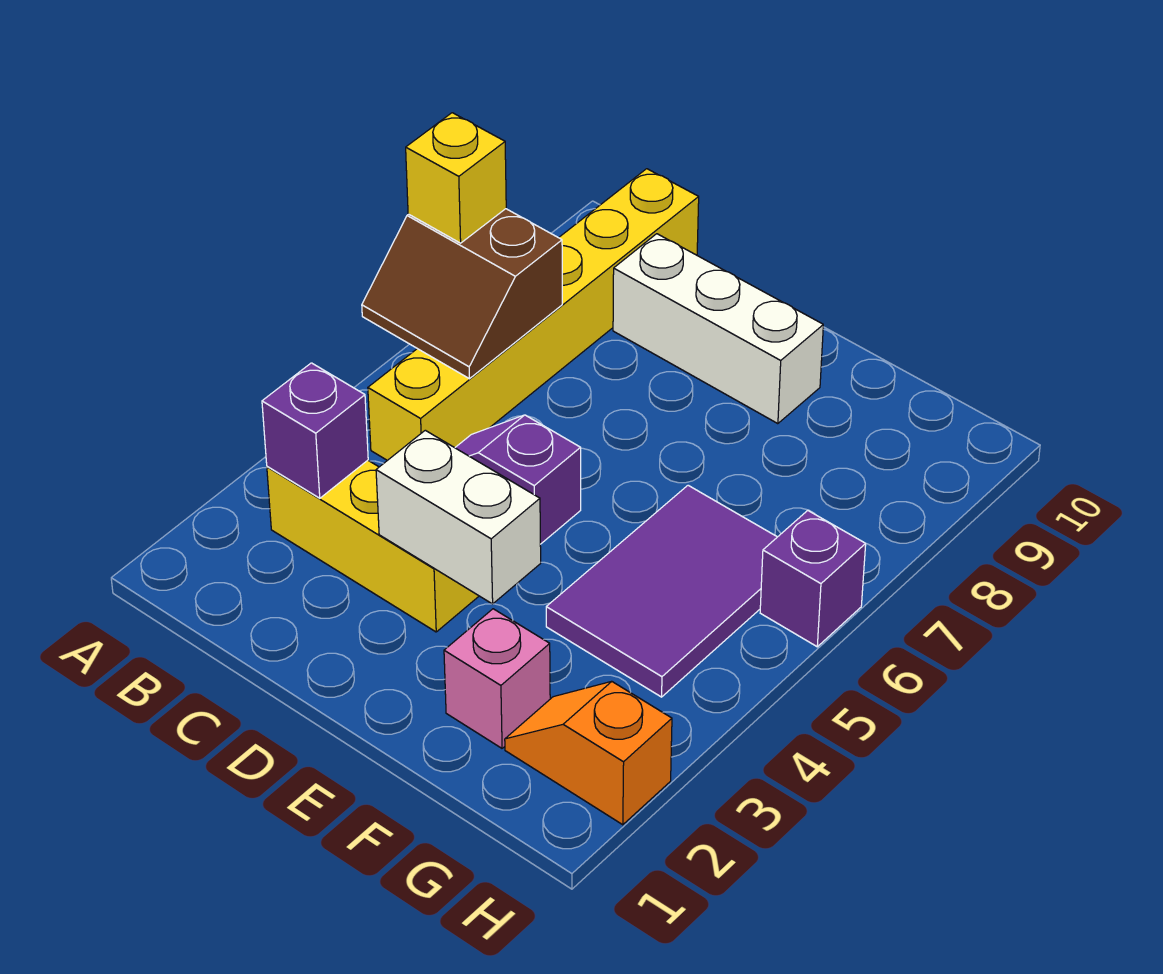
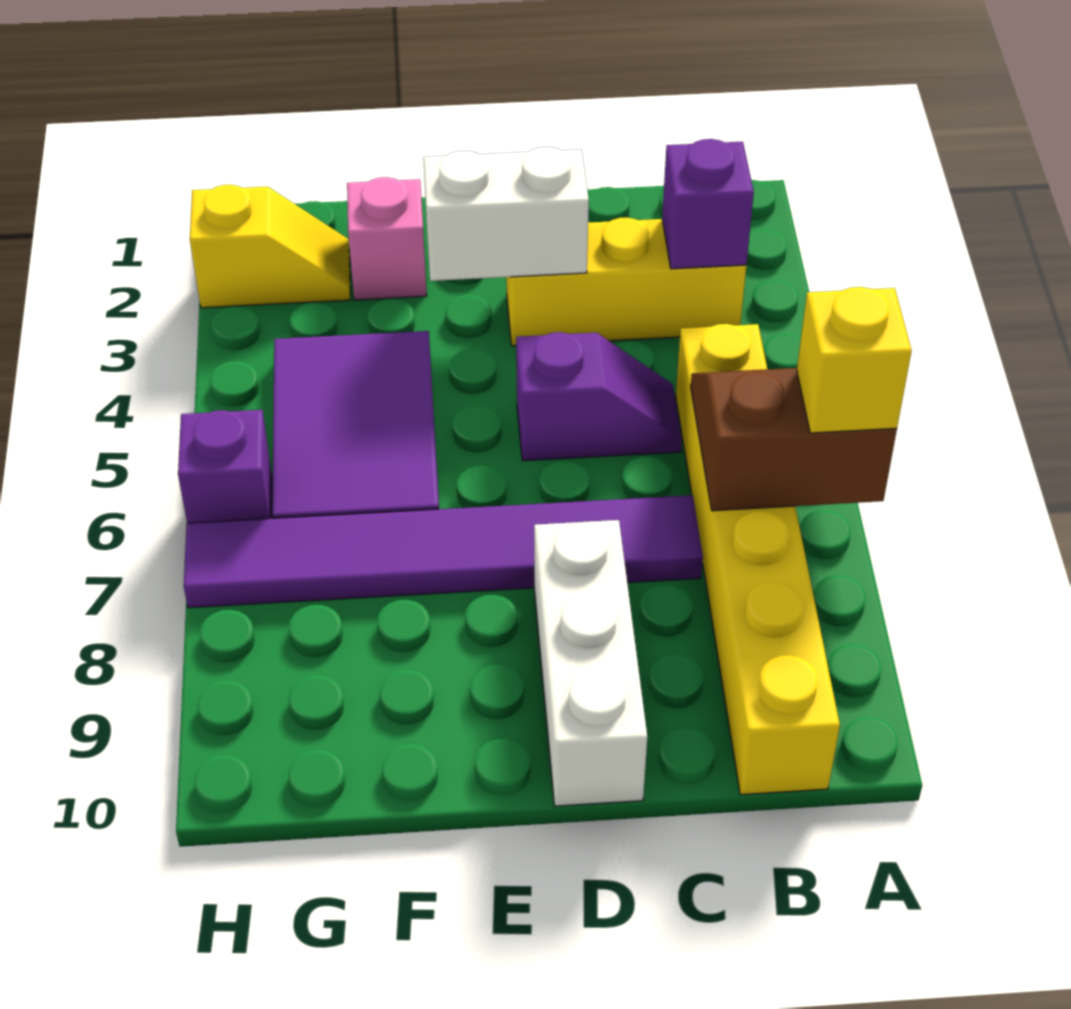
none -> purple 1x6 tile [184,495,703,608]
white 1x3 brick [613,234,823,424] -> white 1x3 brick turned to [534,520,647,806]
orange 1x2 slope [505,682,672,825] -> yellow 1x2 slope [190,185,350,308]

